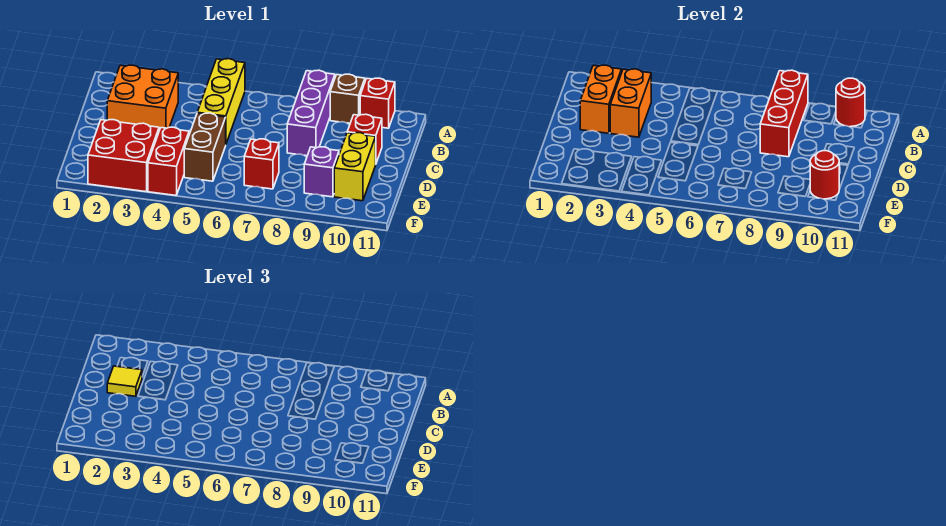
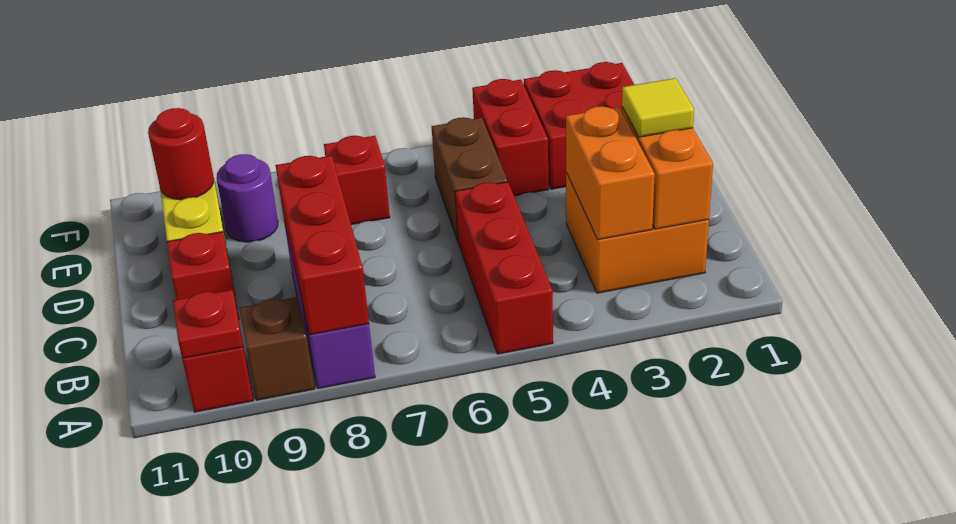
yellow 1x3 brick [197,59,245,143] -> red 1x3 brick [455,182,553,354]
red 1x1 round brick [836,78,865,127] -> red 1x1 plate [173,290,243,359]
purple 1x1 brick [304,147,339,197] -> purple 1x1 round brick [217,154,278,242]

